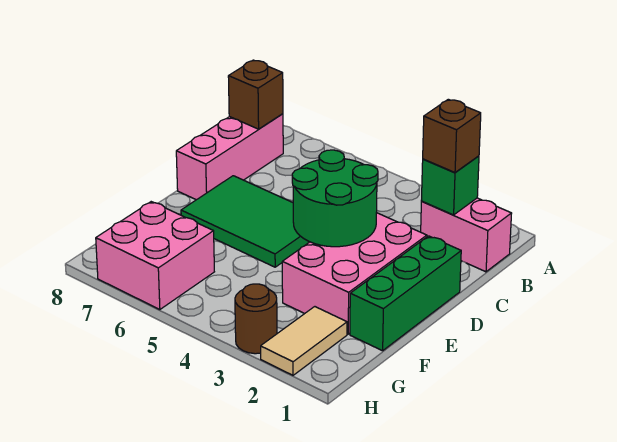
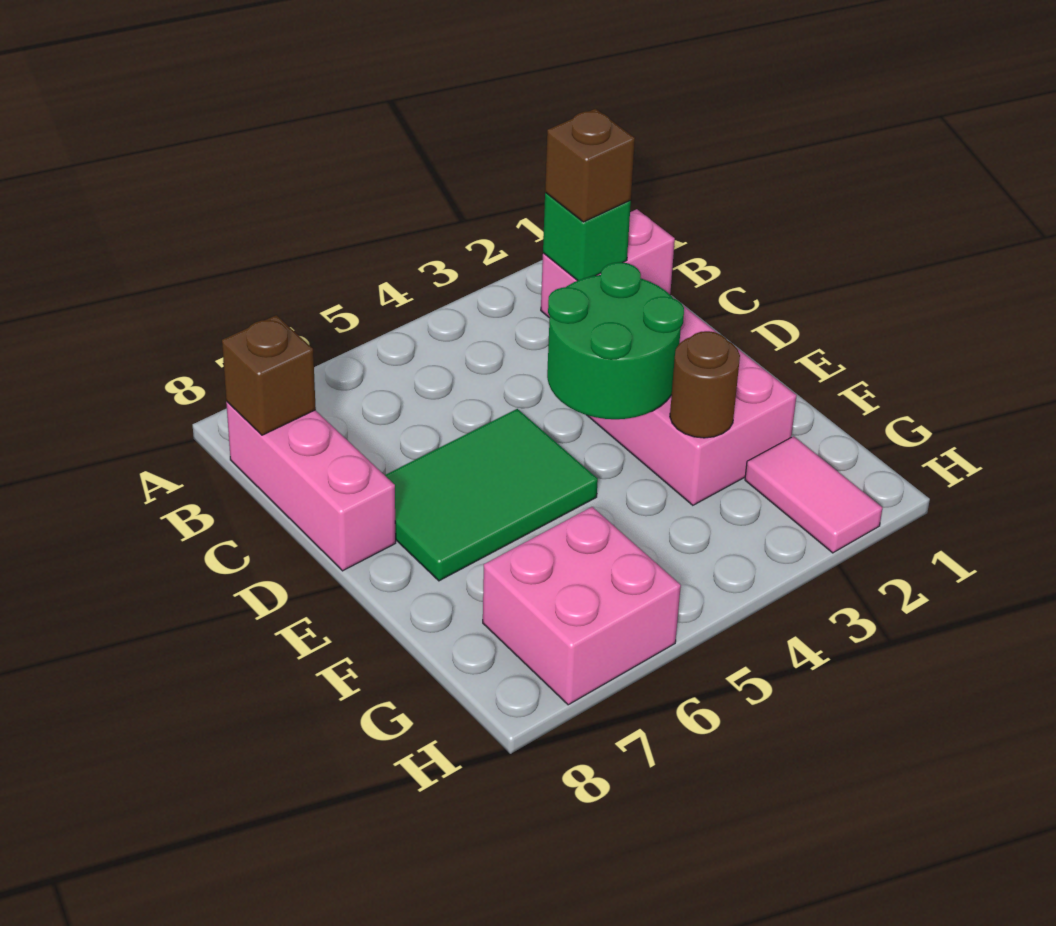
green 1x3 brick [350,236,461,351] -> none
tan 1x2 tile [261,307,347,375] -> pink 1x2 tile [745,436,883,553]
brown 1x1 round brick [235,284,277,354] -> brown 1x1 round brick moved to [670,331,740,438]

